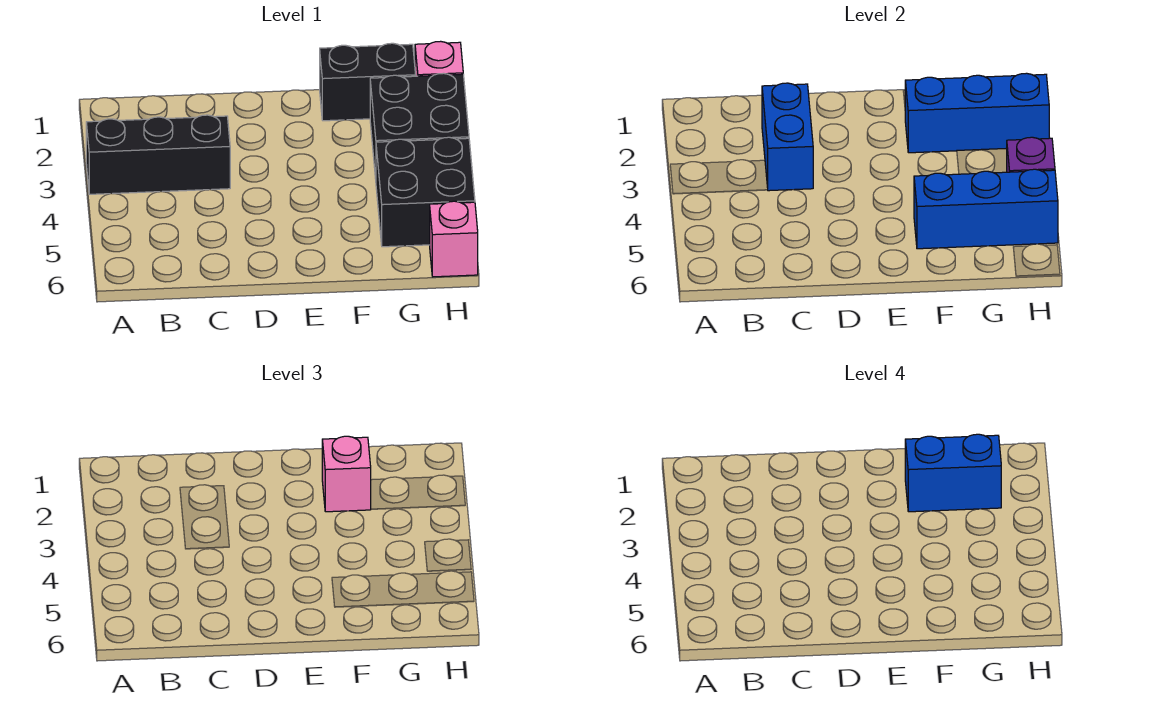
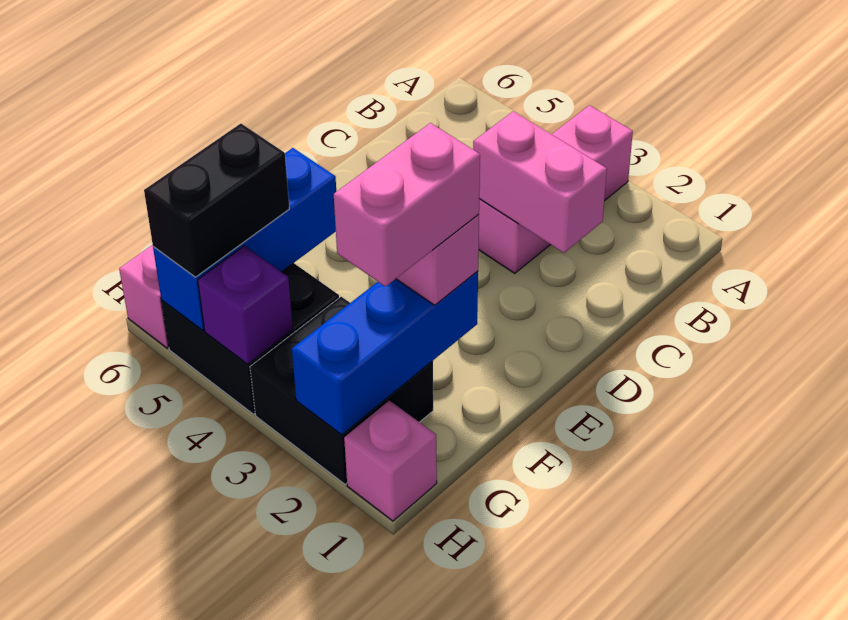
black 1x3 brick [86,115,230,194] -> pink 1x3 brick [479,105,633,273]
blue 1x2 brick [762,83,813,191] -> pink 1x2 brick [473,111,607,253]
black 1x2 brick [320,43,416,121] -> black 1x2 brick moved to [144,124,289,277]
blue 1x2 brick [905,434,1001,512] -> pink 1x2 brick [334,123,480,287]

